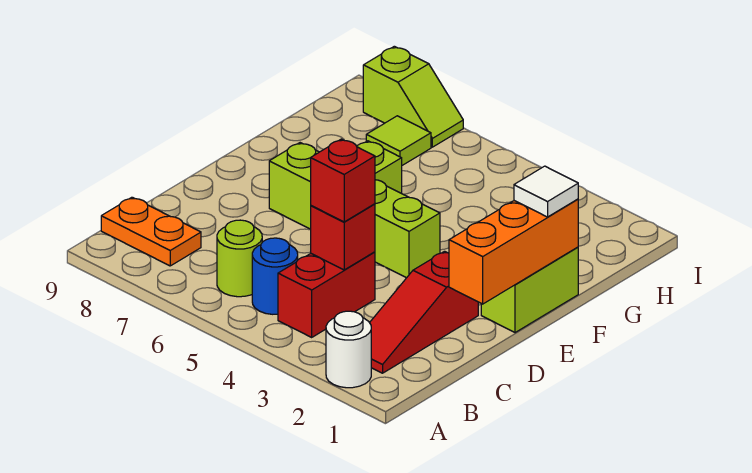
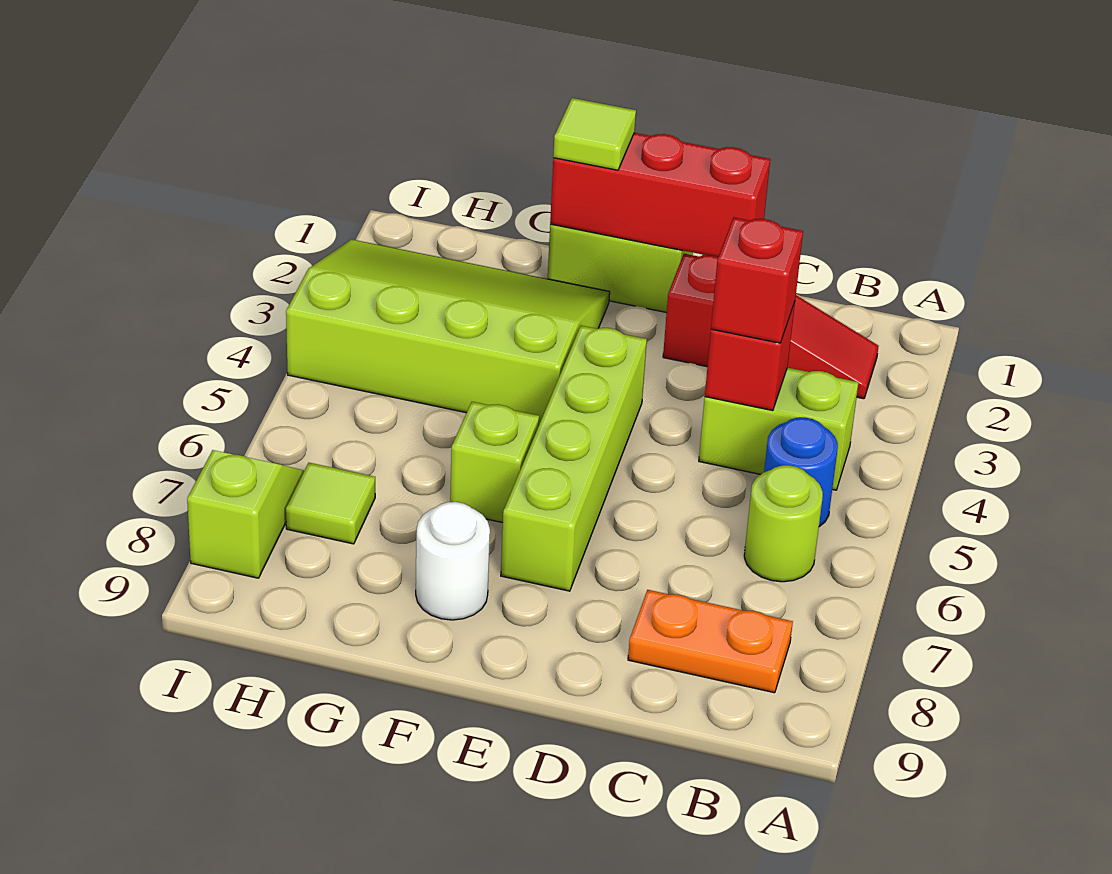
white 1x1 round brick [326,311,371,388] -> white 1x1 round brick moved to [416,502,490,620]
red 1x2 brick [278,252,375,337] -> lime 1x2 brick [699,368,859,490]
orange 1x2 plate [101,197,201,266] -> orange 1x2 plate turned to [628,590,793,693]
orange 1x3 brick [449,199,578,304] -> red 1x3 brick [550,133,770,257]
white 1x1 tile [514,166,578,217] -> lime 1x1 tile [553,98,636,170]
none -> lime 3x4 slope [286,239,610,424]

